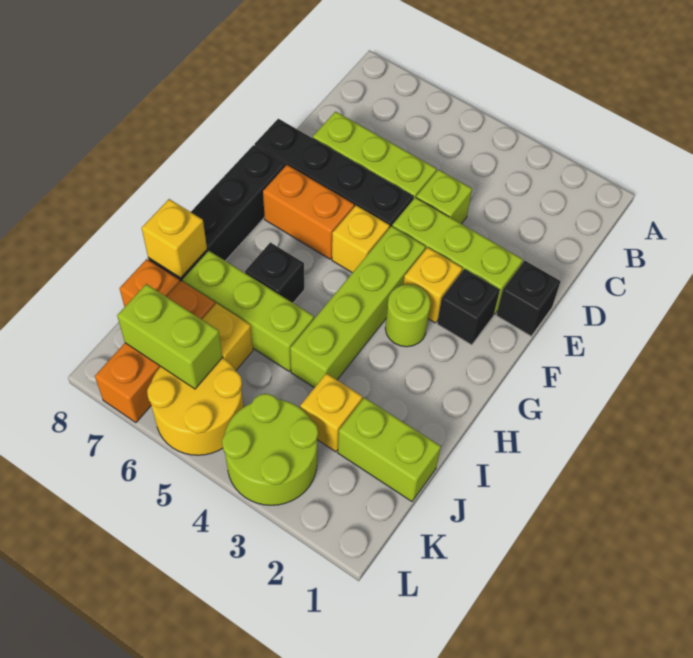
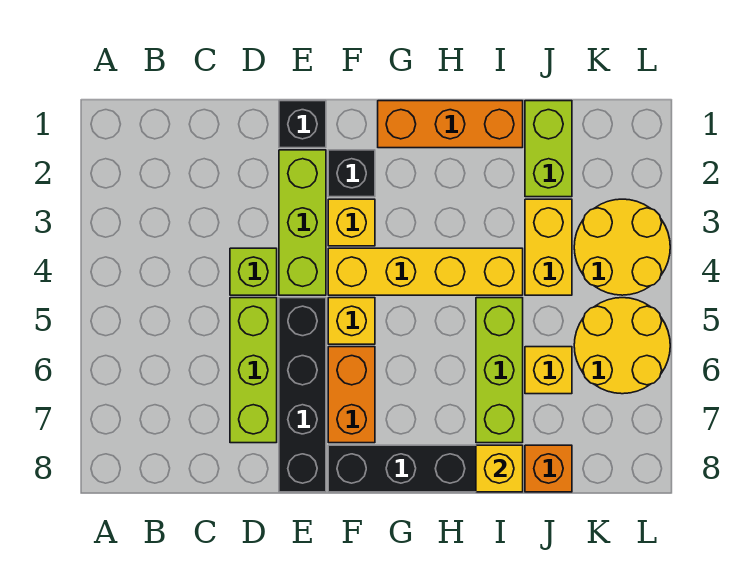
lime 1x4 brick [290,226,426,388] -> yellow 1x4 brick [328,248,523,295]
lime 1x1 round brick [385,284,430,347] -> none
black 1x1 brick [245,242,304,303] -> none
yellow 1x1 brick [300,373,362,452] -> yellow 1x2 brick [525,199,572,295]
orange 1x3 brick [95,281,215,423] -> orange 1x3 brick moved to [378,101,523,148]
lime 2x2 round brick [222,394,318,505] -> yellow 2x2 round brick [574,199,670,295]
lime 1x2 brick [117,284,222,389] -> none

